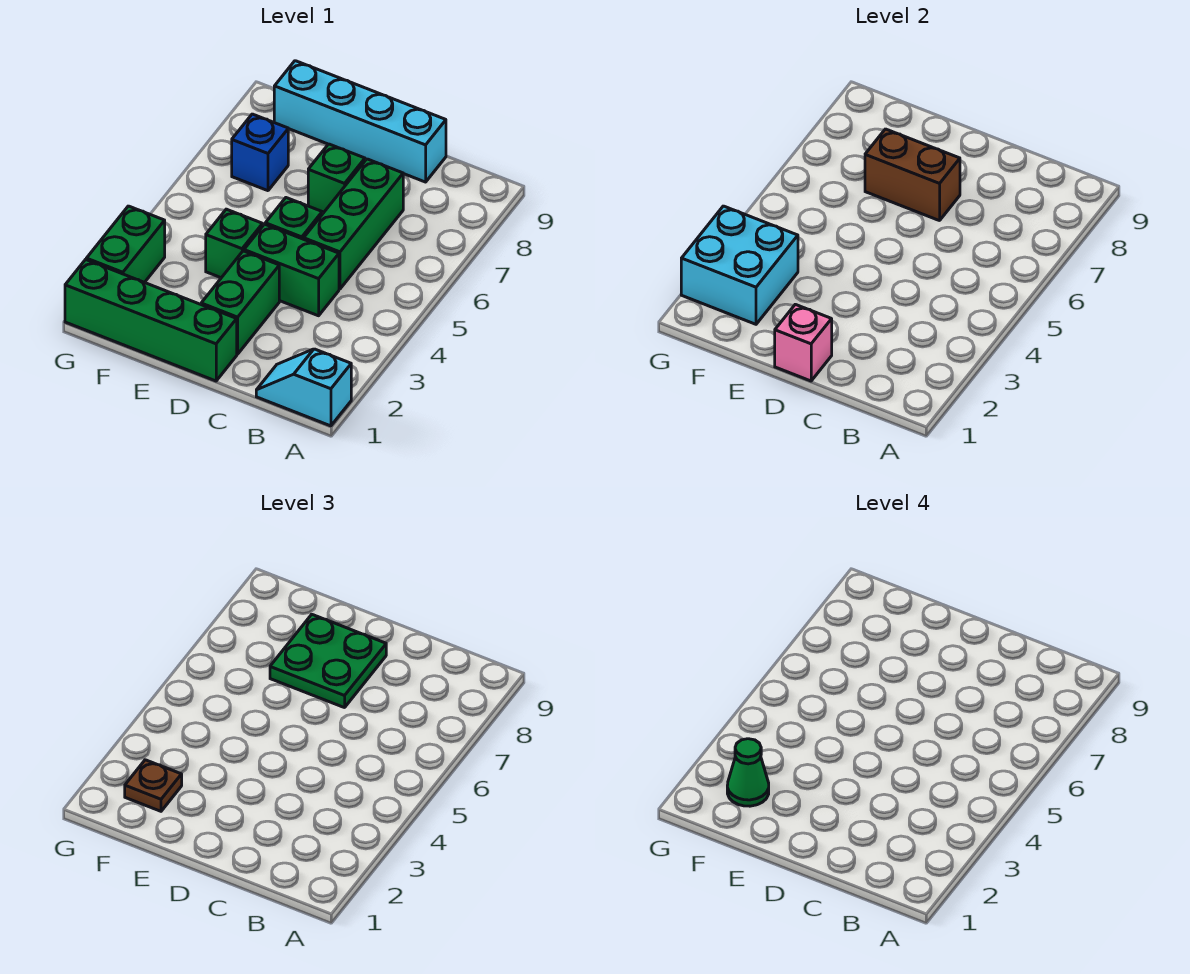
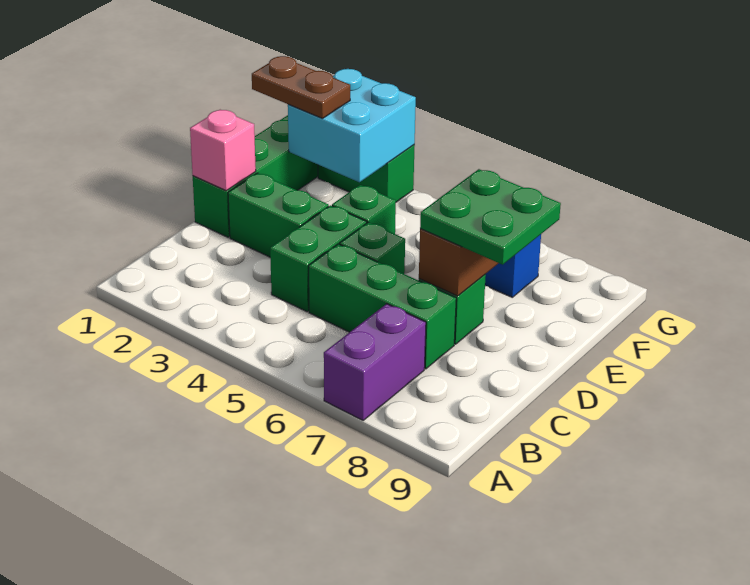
cyan 1x2 slope [256,349,351,426] -> none
none -> purple 1x2 brick [324,304,426,420]
cyan 1x4 brick [274,61,446,182] -> none
brown 1x1 plate [125,760,182,811] -> brown 1x2 plate [252,56,350,119]
green 1x1 cone [727,739,769,806] -> none

